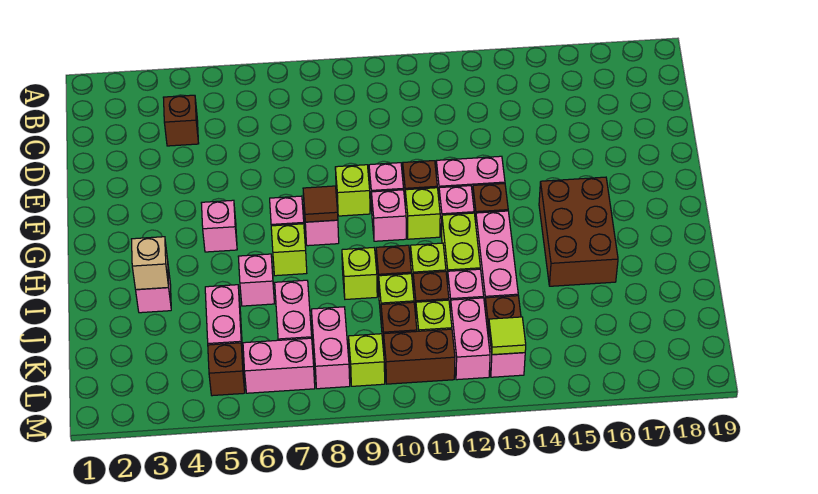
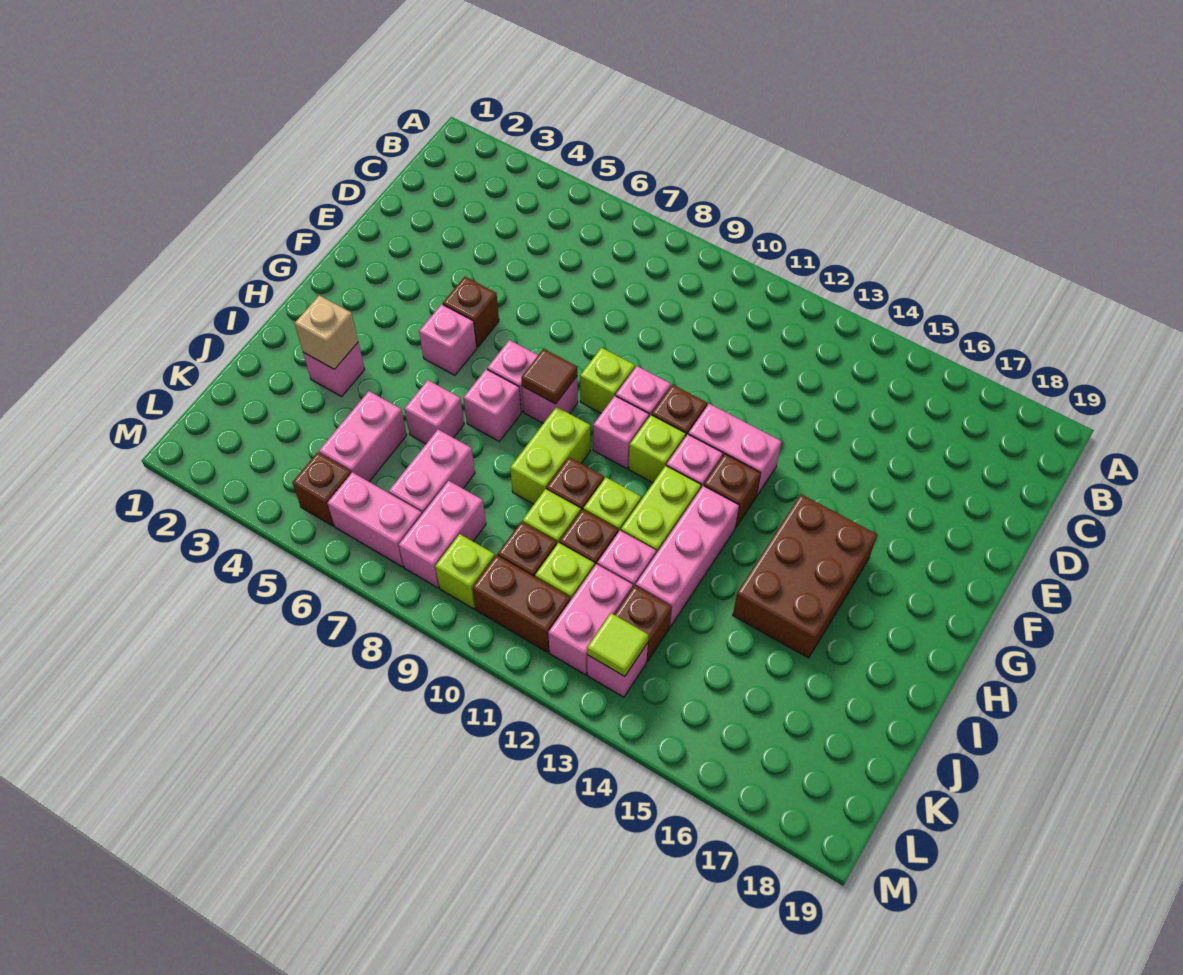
brown 1x1 brick [163,95,199,146] -> brown 1x1 brick moved to [443,277,499,347]
lime 1x1 brick [271,224,307,276] -> pink 1x1 brick [464,369,521,441]
lime 1x1 brick [342,248,377,299] -> lime 1x2 brick [510,407,590,504]

